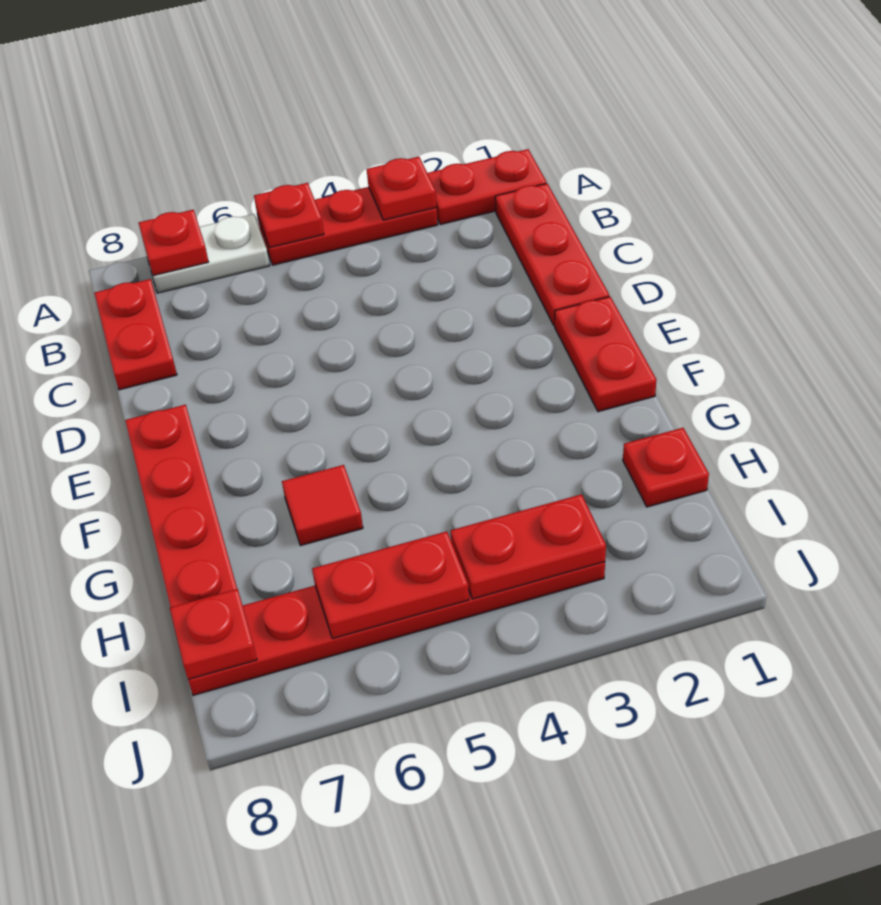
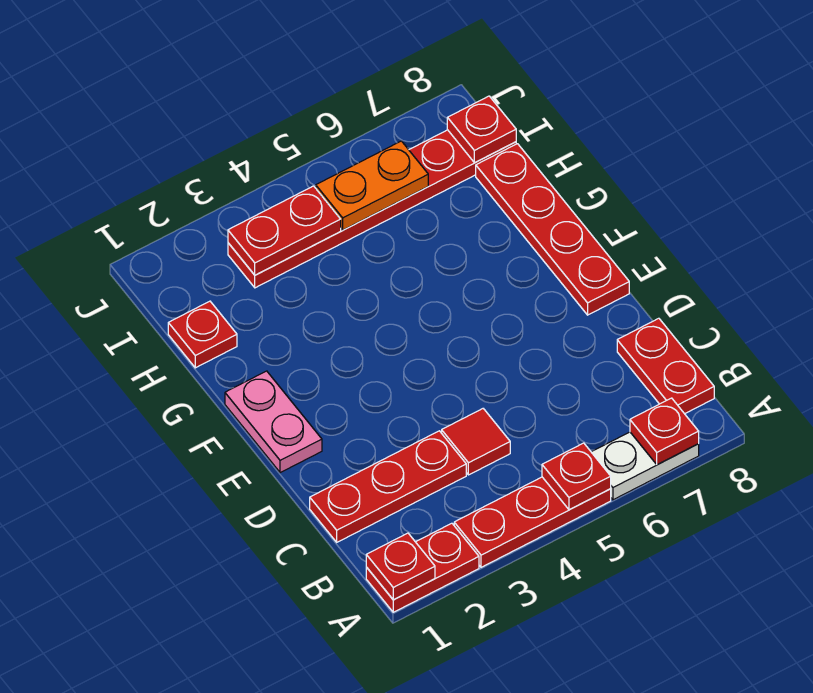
red 1x1 plate [367,157,437,220] -> red 1x1 plate moved to [366,533,435,600]
red 1x3 plate [495,183,609,326] -> red 1x3 plate turned to [310,431,466,542]
red 1x2 plate [555,297,656,412] -> pink 1x2 plate [225,371,322,473]
red 1x1 tile [282,465,363,546] -> red 1x1 tile moved to [442,409,510,475]
red 1x2 plate [312,531,469,639] -> orange 1x2 plate [316,141,428,230]

